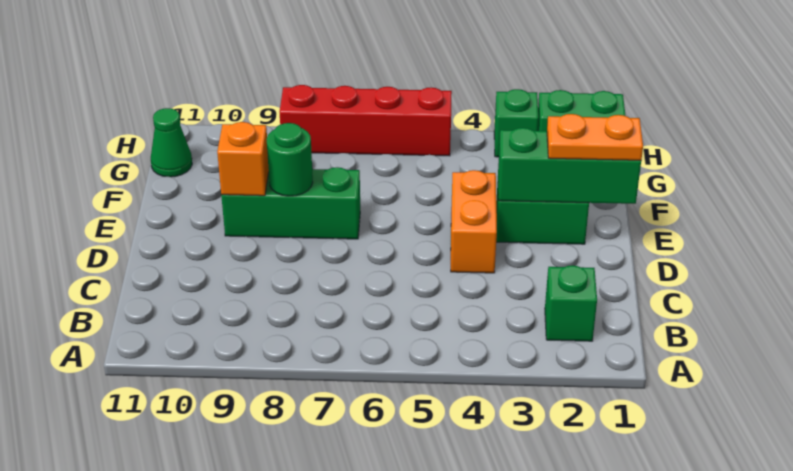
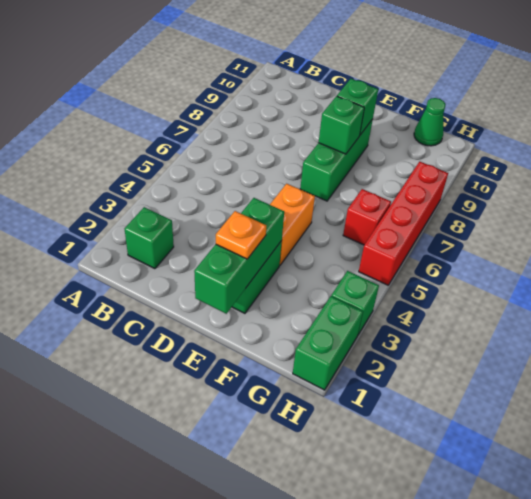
orange 1x2 brick [451,170,497,273] -> orange 1x2 brick turned to [270,184,315,265]
orange 1x2 plate [547,114,643,160] -> orange 1x1 plate [216,211,266,259]
green 1x1 round brick [267,123,313,196] -> green 1x1 brick [319,96,364,154]
orange 1x1 brick [217,122,269,196] -> green 1x1 brick [337,79,378,135]
none -> red 1x1 brick [343,189,391,245]

